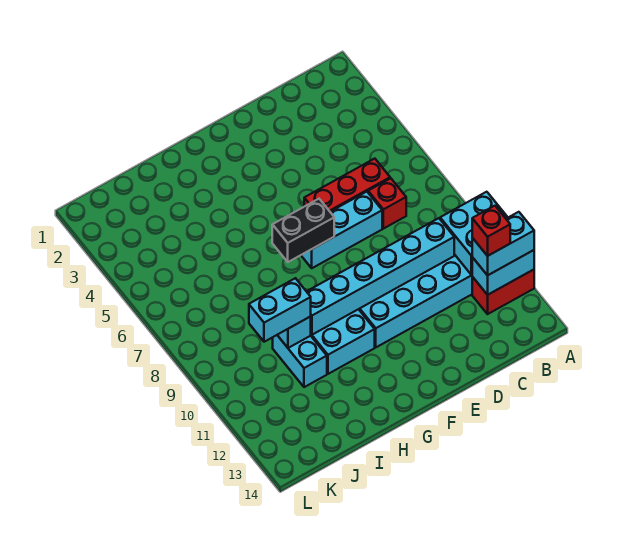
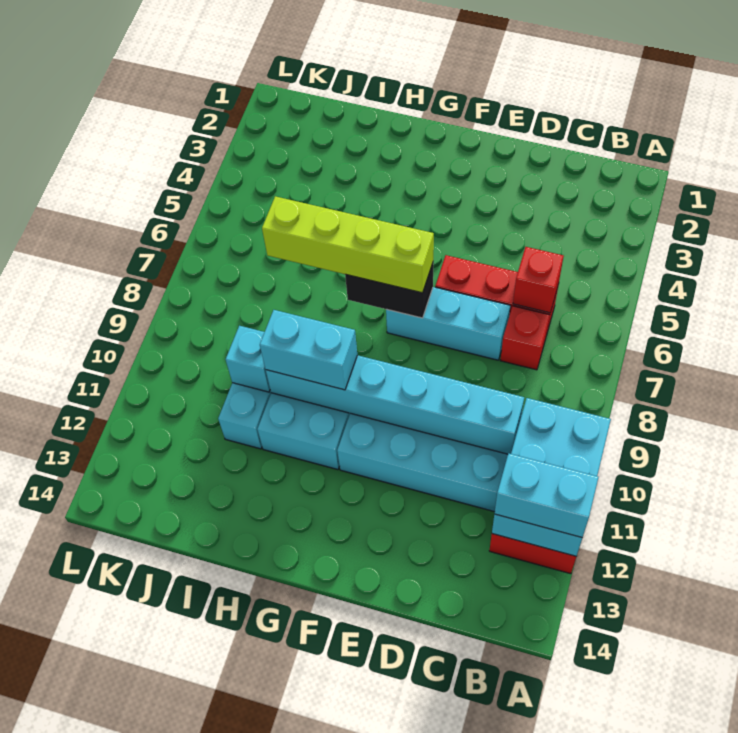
red 1x1 brick [472,206,510,256] -> red 1x1 brick moved to [513,247,564,313]
none -> lime 1x4 brick [262,196,434,293]
cyan 1x2 brick [249,278,311,342] -> cyan 1x2 brick moved to [260,310,357,390]

